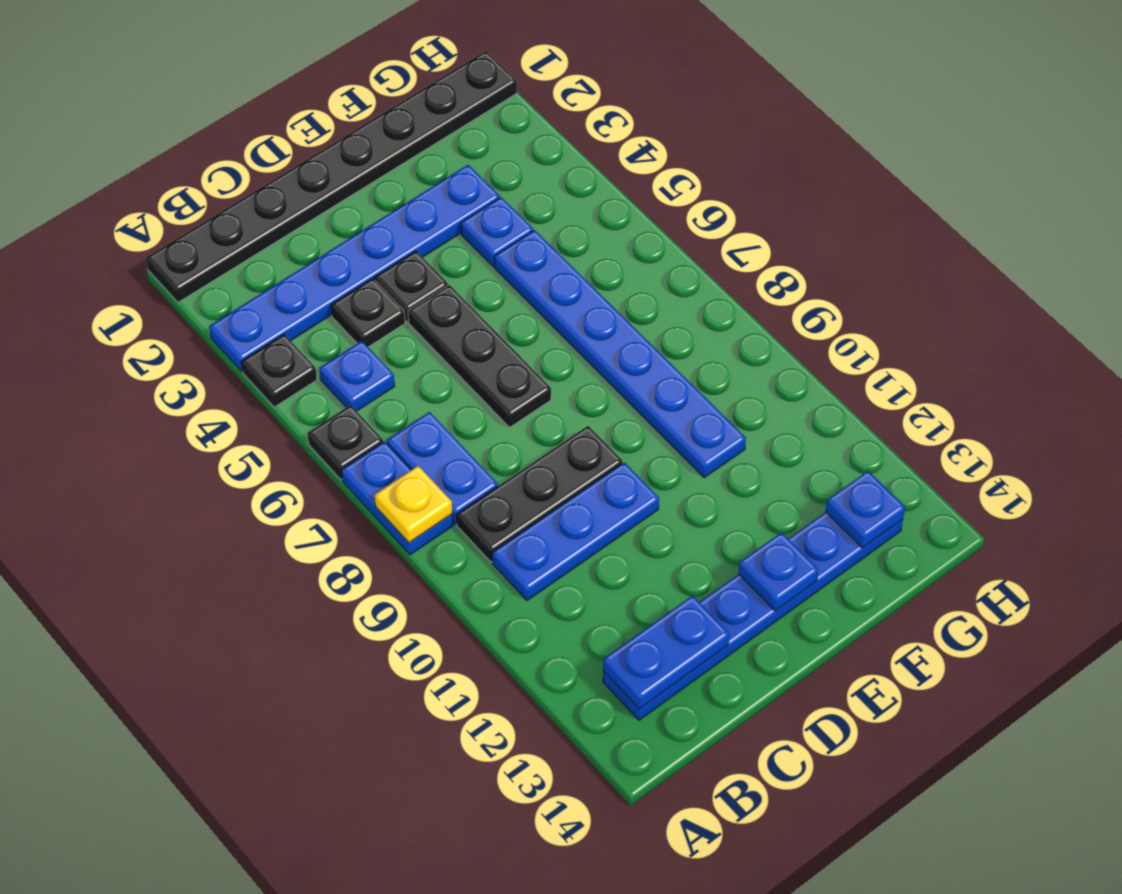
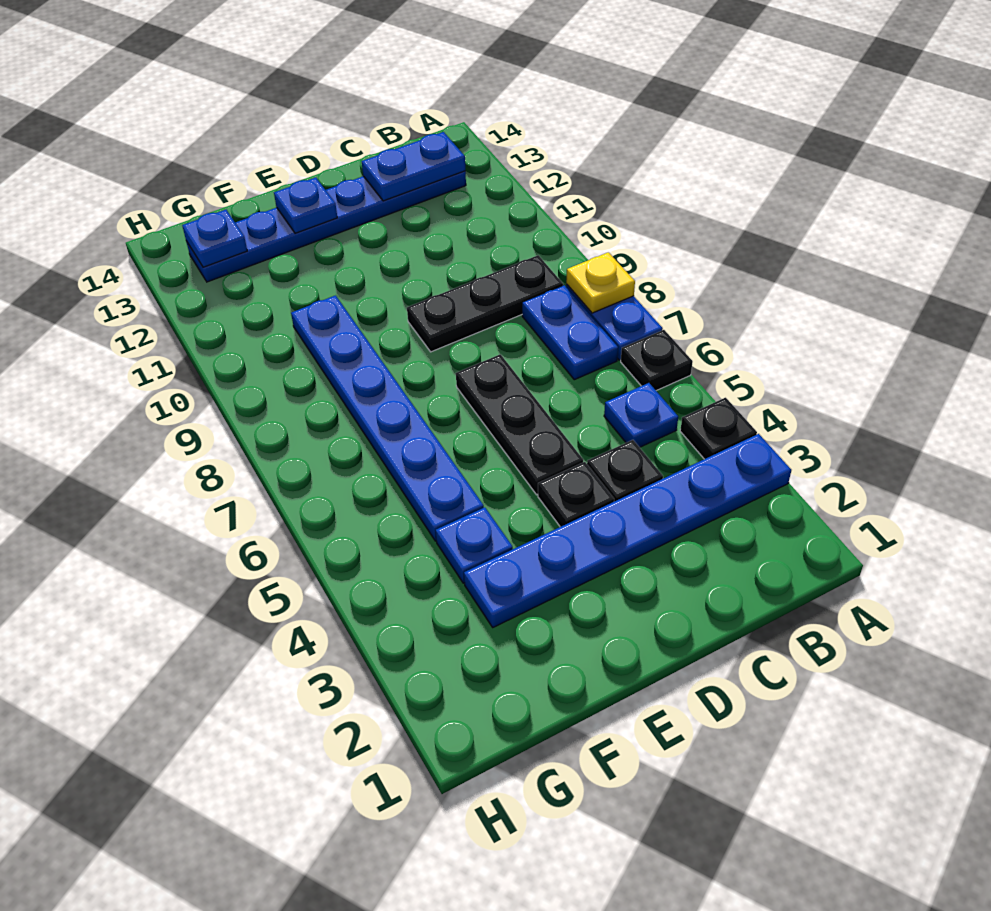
black 1x8 plate [146,51,517,302] -> none
blue 1x3 plate [492,462,659,601] -> none

